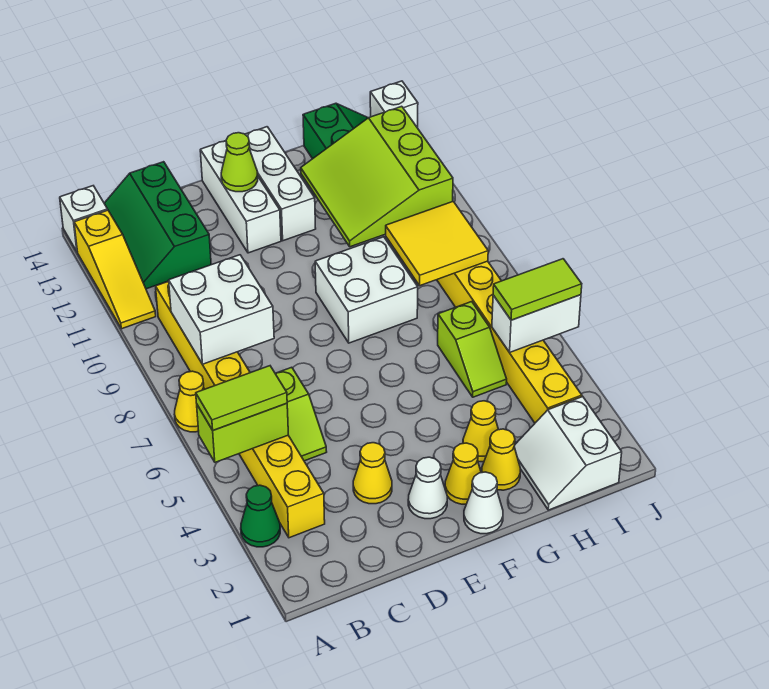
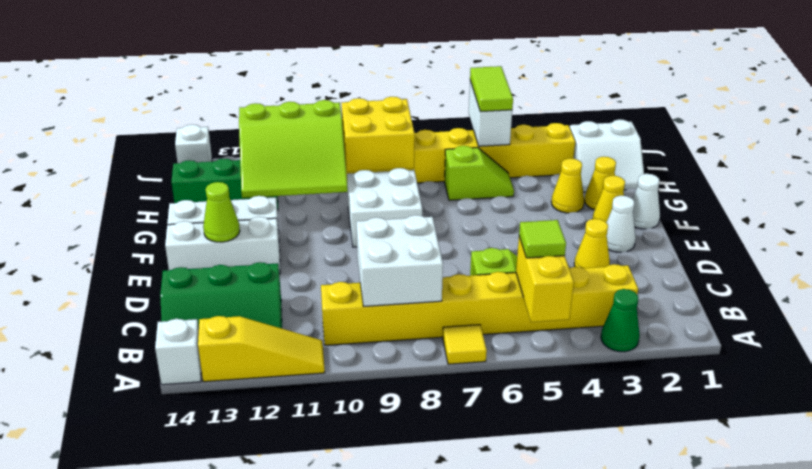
lime 1x2 brick [197,403,288,462] -> yellow 1x2 brick [516,236,574,322]
lime 1x2 tile [196,366,287,430] -> lime 1x1 tile [519,220,566,258]
yellow 1x1 cone [174,371,204,432] -> yellow 1x1 tile [443,325,487,364]
yellow 2x2 tile [386,202,488,286] -> yellow 2x2 brick [342,97,415,172]

